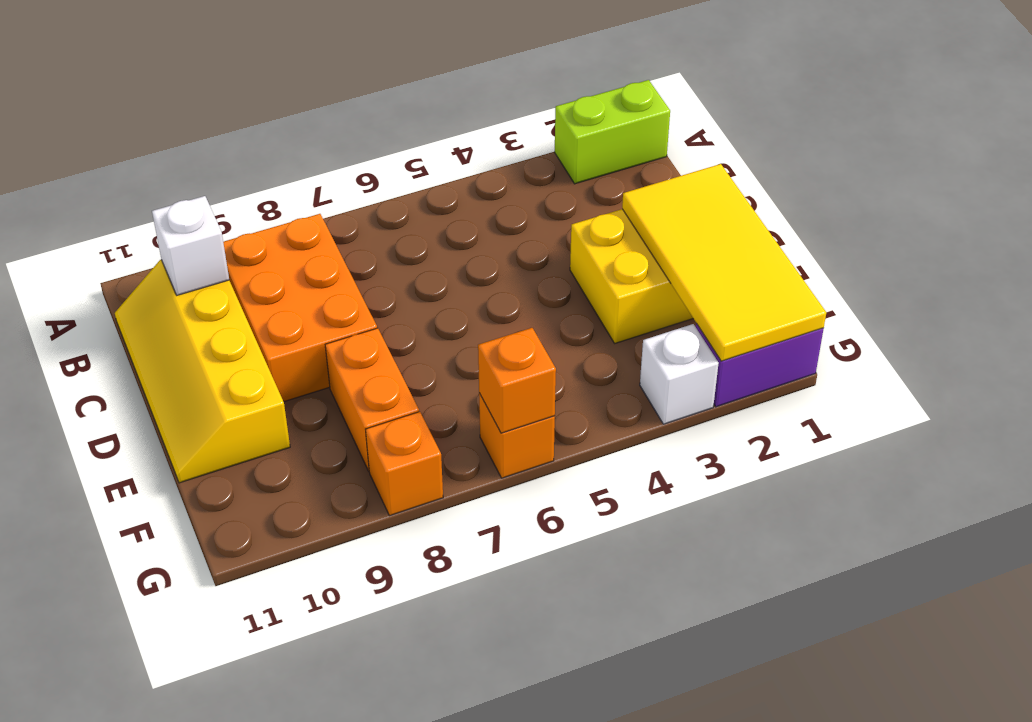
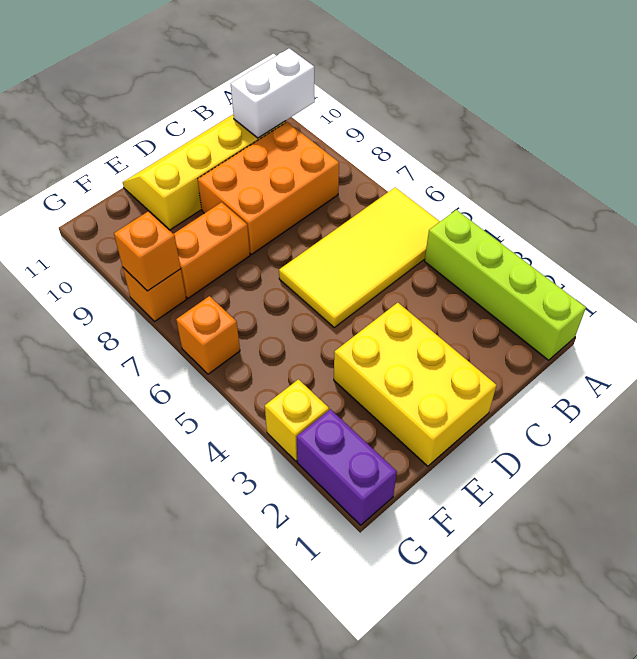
lime 1x2 brick [555,80,670,184] -> lime 1x4 brick [425,210,586,360]
white 1x1 brick [152,196,229,295] -> white 1x2 brick [231,48,315,138]
yellow 2x4 tile [622,164,826,361] -> yellow 2x4 tile moved to [279,187,440,327]
white 1x1 brick [640,324,719,424] -> yellow 1x1 brick [265,379,329,461]
orange 1x1 brick [478,328,556,433] -> orange 1x1 brick moved to [114,211,181,291]

